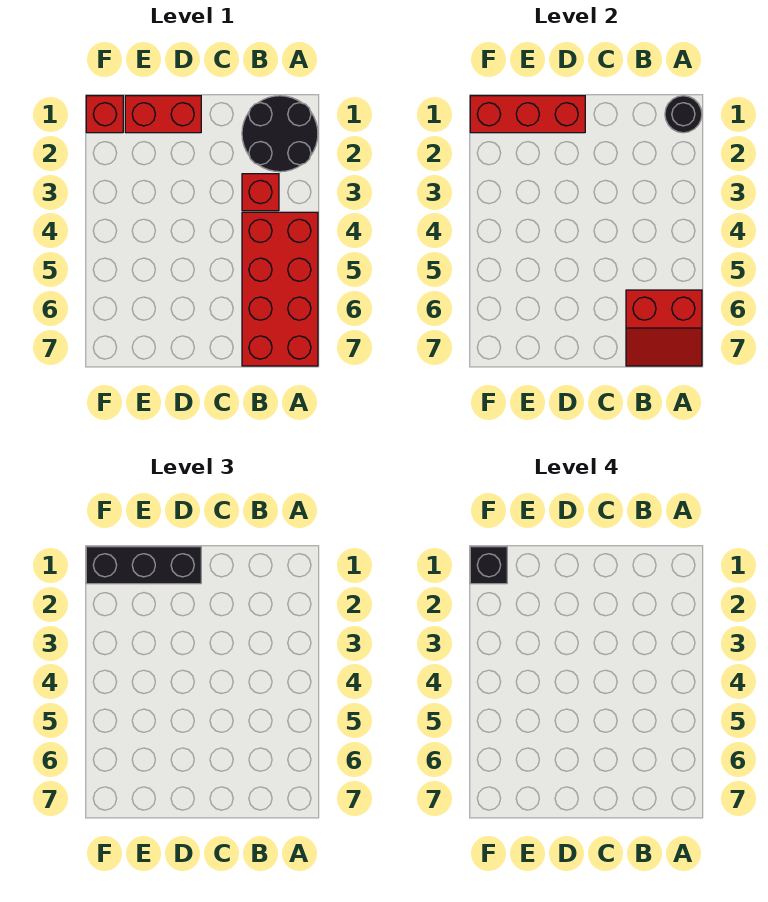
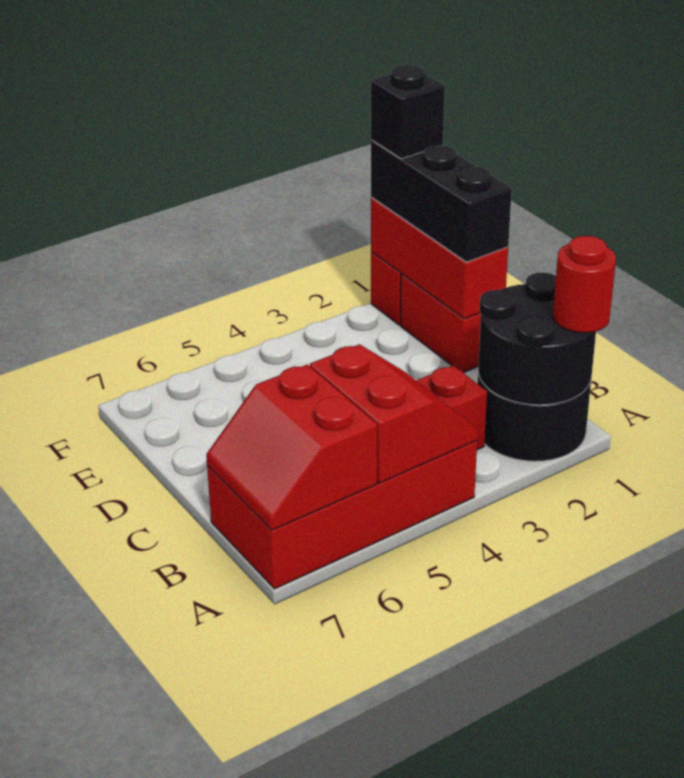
black 1x1 round brick [665,96,702,133] -> black 2x2 round brick [478,272,596,405]
none -> red 1x1 round brick [553,236,616,333]
none -> red 2x2 slope [310,344,478,483]

